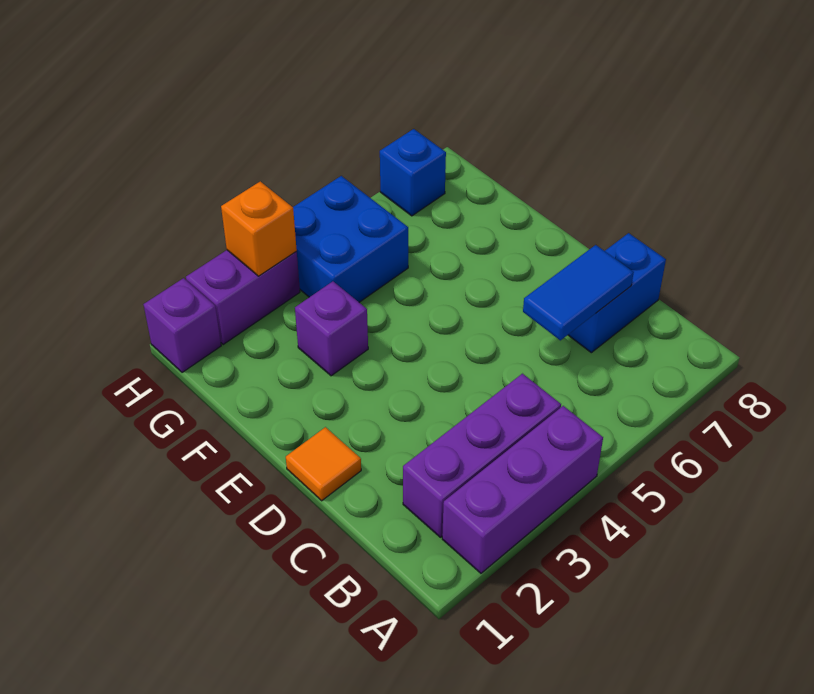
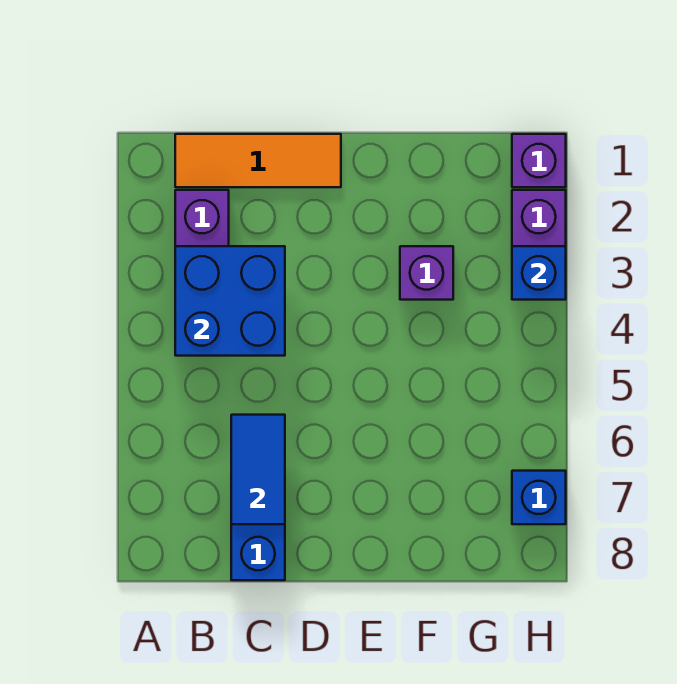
purple 1x3 brick [442,406,603,573] -> none
orange 1x1 tile [286,427,361,501] -> orange 1x3 tile [175,134,341,187]
blue 2x2 brick [293,176,408,302] -> blue 2x2 brick moved to [175,246,285,356]
orange 1x1 brick [221,181,297,276] -> blue 1x1 brick [512,246,566,300]

